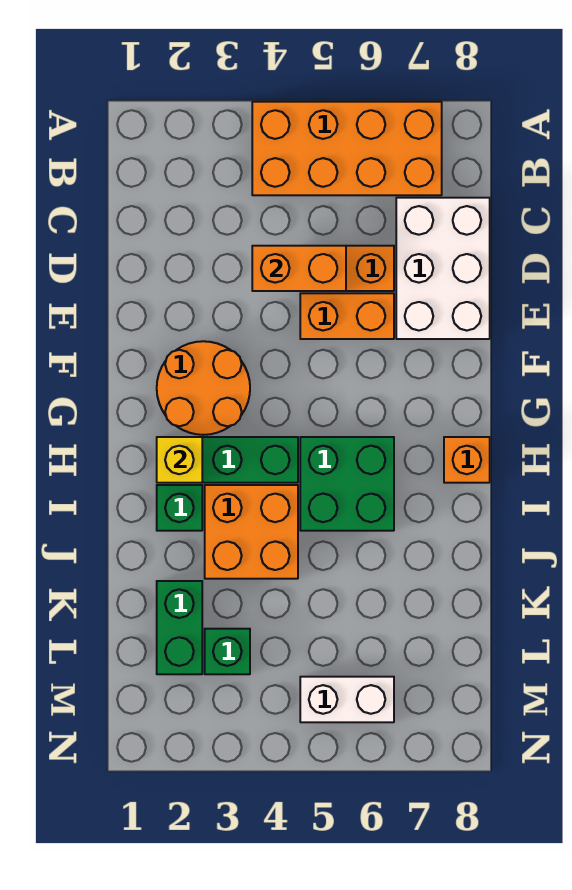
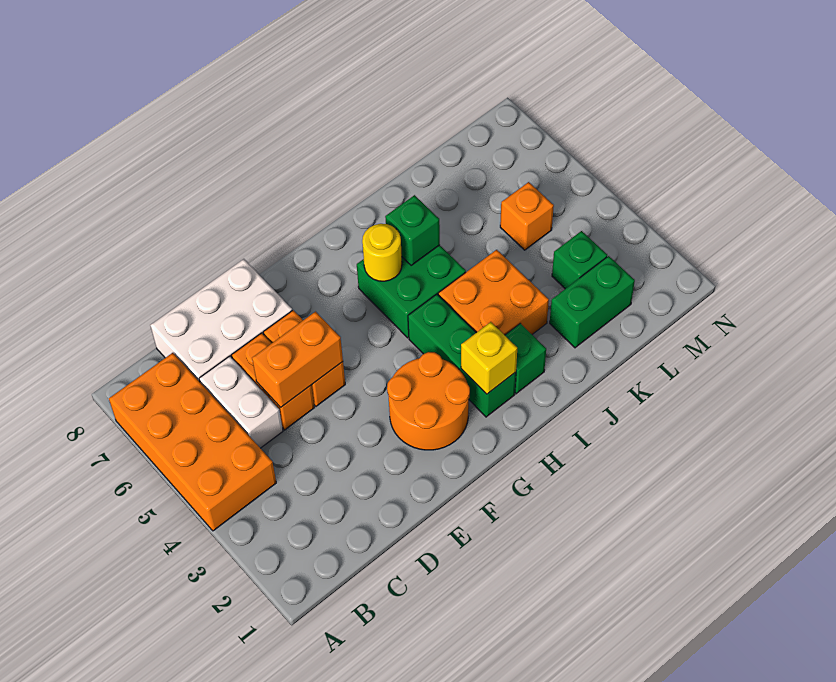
orange 1x2 brick [252,246,346,291] -> orange 1x2 brick turned to [252,312,343,407]
none -> yellow 1x1 round brick [362,224,402,281]
orange 1x1 brick [444,437,490,483] -> orange 1x1 brick moved to [500,182,554,250]
none -> green 1x1 brick [385,195,440,266]
white 1x2 brick [300,677,394,722] -> white 1x2 brick moved to [199,356,283,448]

